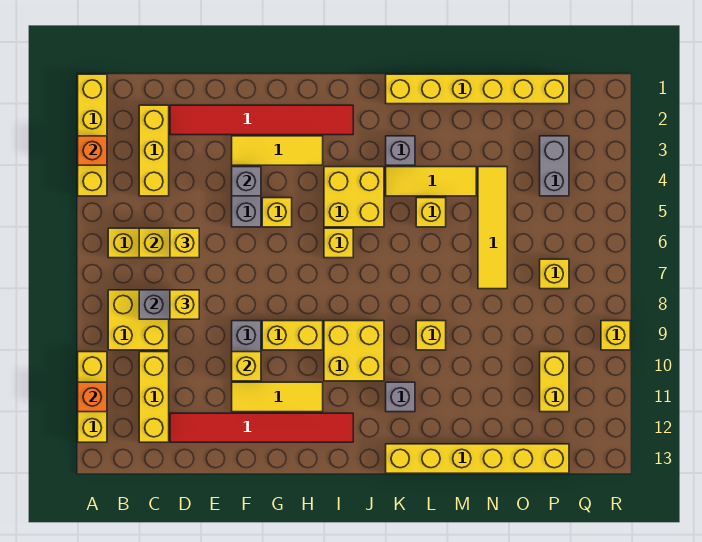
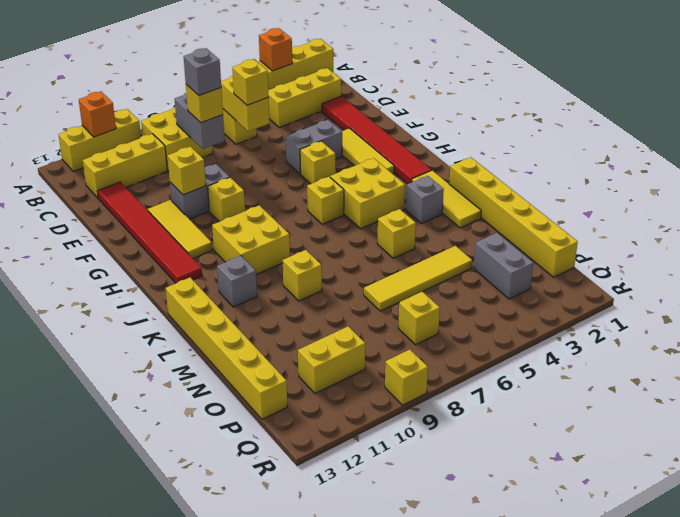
grey 1x1 brick [232,167,261,196] -> grey 1x1 brick moved to [184,48,221,96]
yellow 1x2 brick [262,321,323,350] -> yellow 1x1 brick [208,178,245,222]
yellow 1x3 tile [386,167,476,196] -> yellow 1x3 tile moved to [412,170,481,228]
grey 1x2 brick [540,136,569,196] -> grey 1x2 brick turned to [474,233,533,299]

